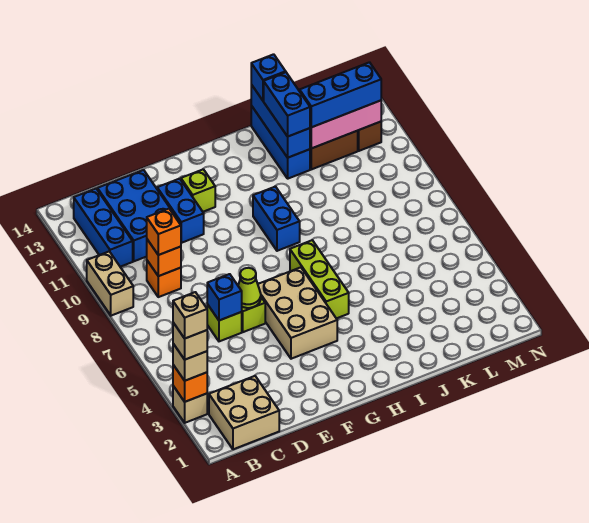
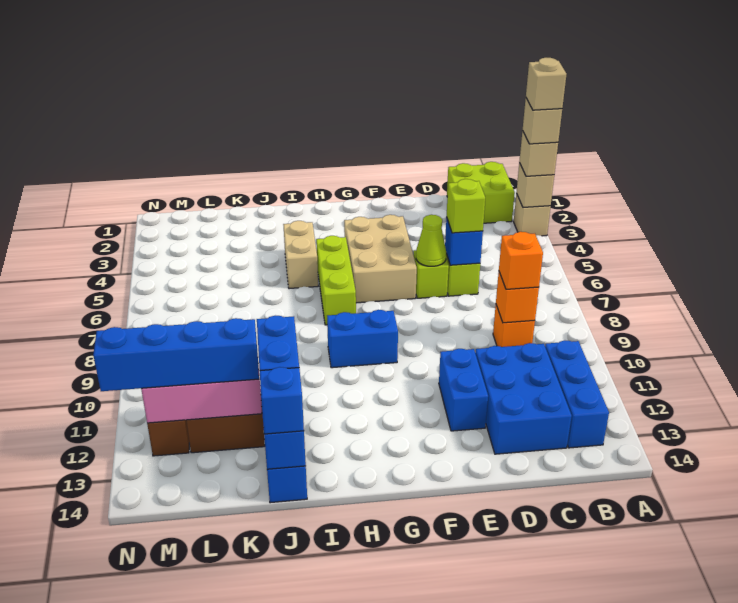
orange 1x1 brick [173,365,207,402] -> tan 1x1 brick [516,163,554,208]
tan 1x2 brick [87,252,133,316] -> tan 1x2 brick moved to [283,221,318,289]
tan 2x2 brick [209,376,279,449] -> lime 2x2 brick [447,162,515,223]
lime 1x1 brick [181,169,215,212] -> lime 1x1 brick moved to [447,179,485,233]
blue 1x2 brick [253,187,300,251] -> blue 1x2 brick turned to [327,310,398,368]
blue 1x3 brick [300,62,381,127] -> blue 1x4 brick [93,318,259,391]

